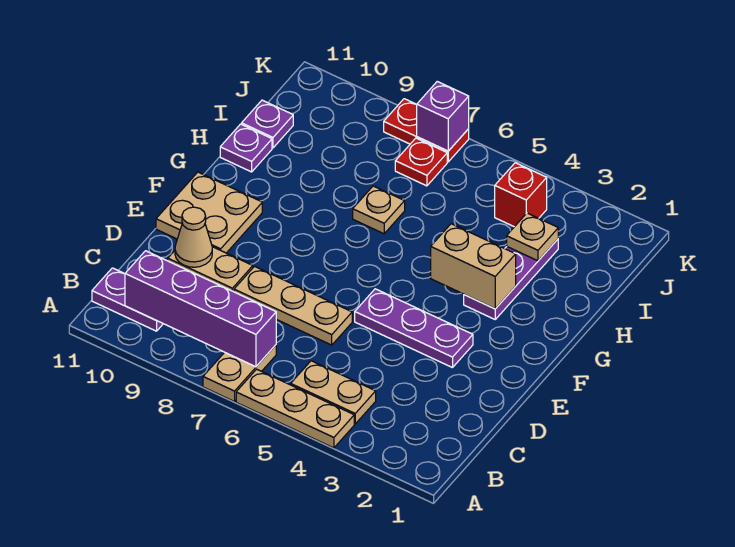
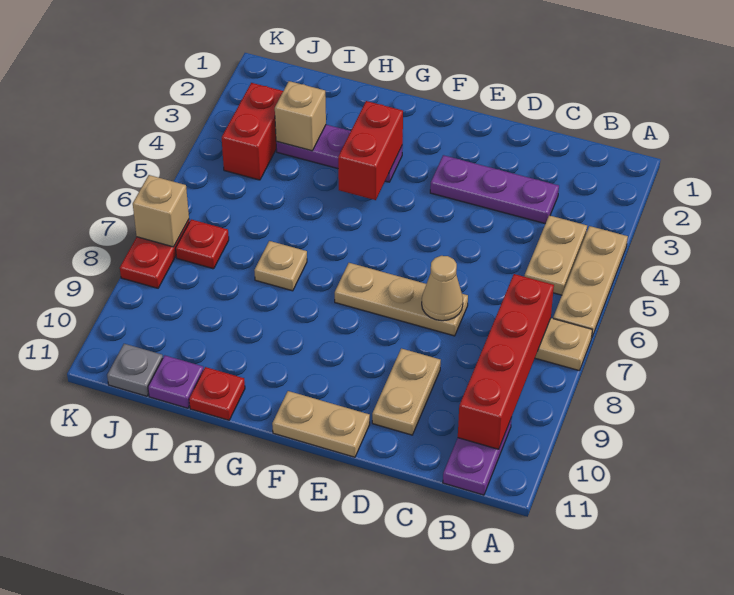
purple 1x4 brick [125,251,276,367] -> red 1x4 brick [458,274,554,449]
tan 1x3 plate [234,266,352,345] -> tan 1x3 plate turned to [335,263,468,336]
tan 1x1 cone [175,207,212,267] -> tan 1x1 cone moved to [422,256,463,321]
purple 1x3 plate [355,289,473,368] -> purple 1x3 plate turned to [430,155,559,224]
tan 2x2 plate [156,172,262,253] -> tan 1x2 plate [272,391,370,457]
tan 1x2 brick [431,224,516,309] -> red 1x2 brick [338,101,403,200]
purple 1x1 plate [220,124,272,172] -> red 1x1 plate [189,367,245,420]
tan 1x1 plate [507,213,558,261] -> tan 1x1 brick [275,81,326,151]
red 1x1 brick [495,163,547,227] -> red 1x2 brick [222,83,283,180]
none -> grey 1x1 plate [107,344,163,396]
purple 1x1 brick [417,82,469,151] -> tan 1x1 brick [133,175,189,247]

